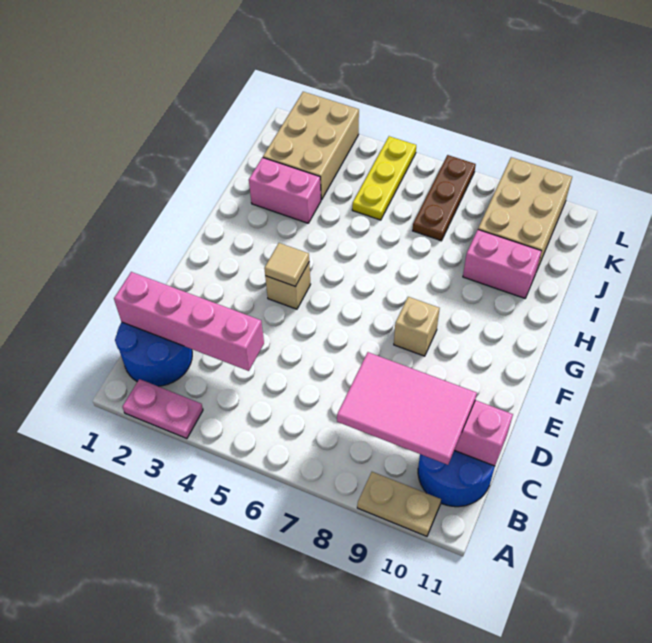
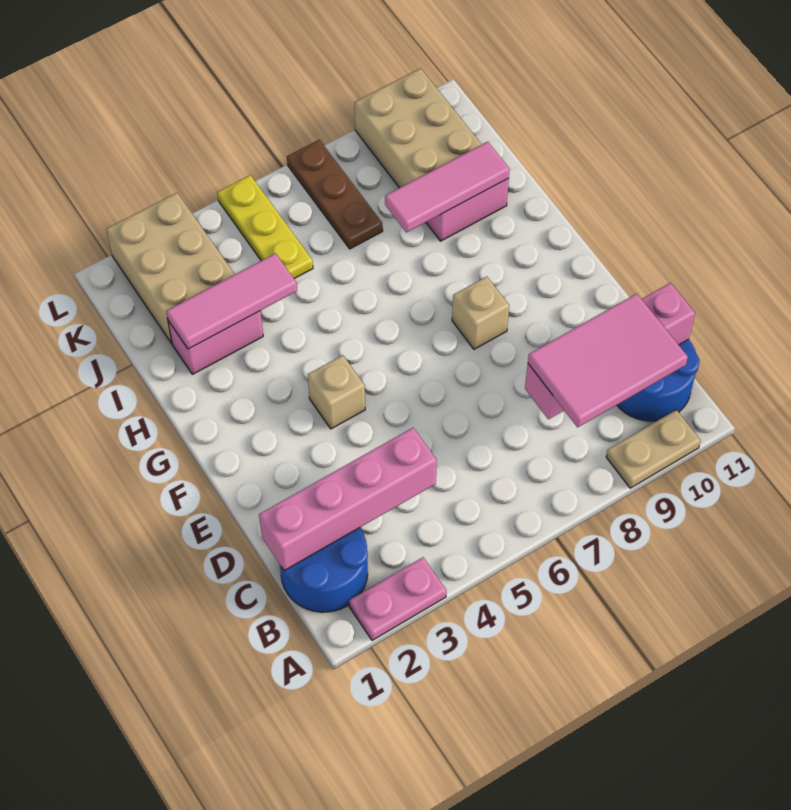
tan 1x1 tile [264,243,309,286] -> none
none -> pink 1x3 tile [166,253,297,349]
none -> pink 1x3 tile [385,142,510,232]

